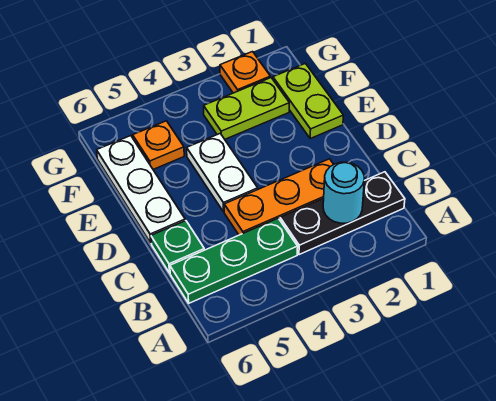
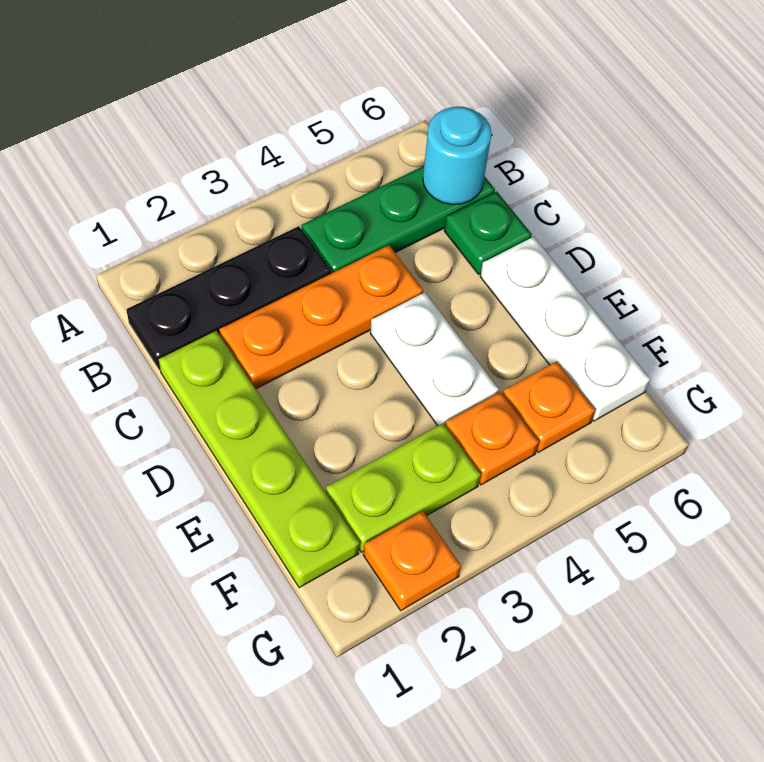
cyan 1x1 round brick [323,162,364,223] -> cyan 1x1 round brick moved to [423,107,492,205]
lime 1x2 plate [273,63,343,138] -> lime 1x4 plate [159,331,359,588]
none -> orange 1x1 plate [445,392,539,485]

